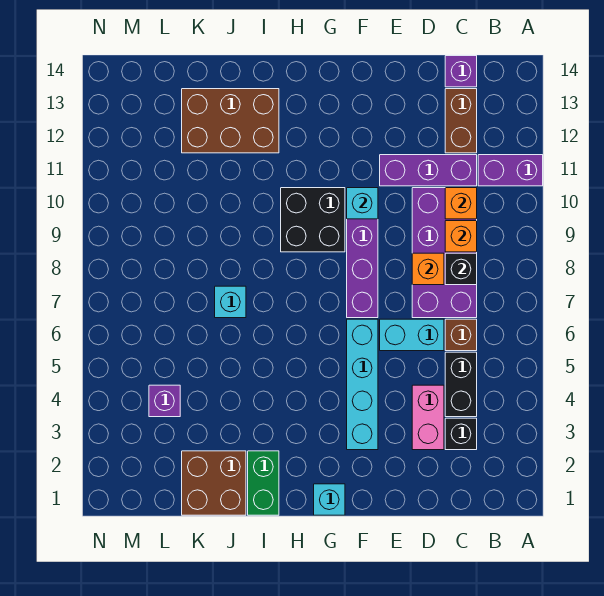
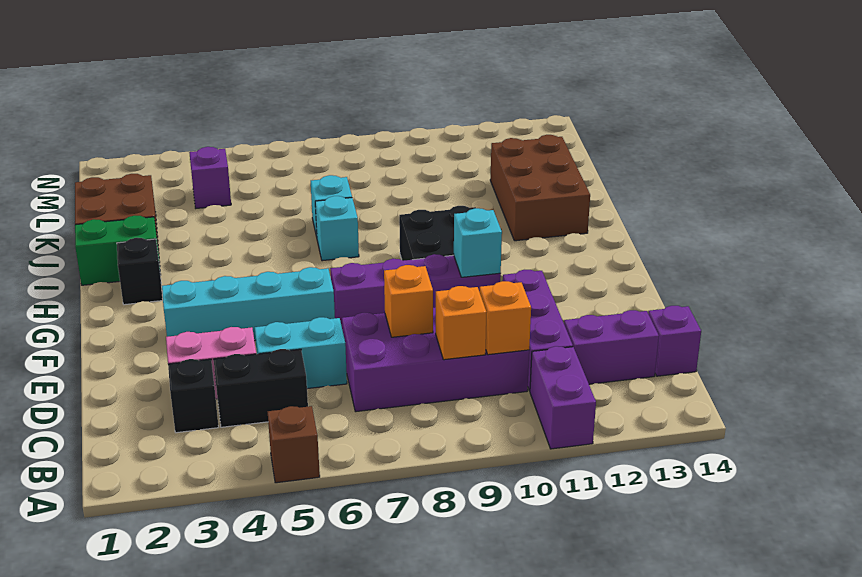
brown 1x1 brick [445,319,477,351] -> brown 1x1 brick moved to [268,406,320,483]
black 1x1 brick [445,253,477,285] -> black 1x1 brick moved to [117,238,163,305]
brown 1x2 brick [445,89,477,153] -> purple 1x2 brick [564,310,659,384]
cyan 1x2 brick [380,319,444,351] -> cyan 1x2 brick turned to [255,317,347,389]
cyan 1x1 brick [314,484,345,515] -> cyan 1x1 brick moved to [315,196,359,261]

